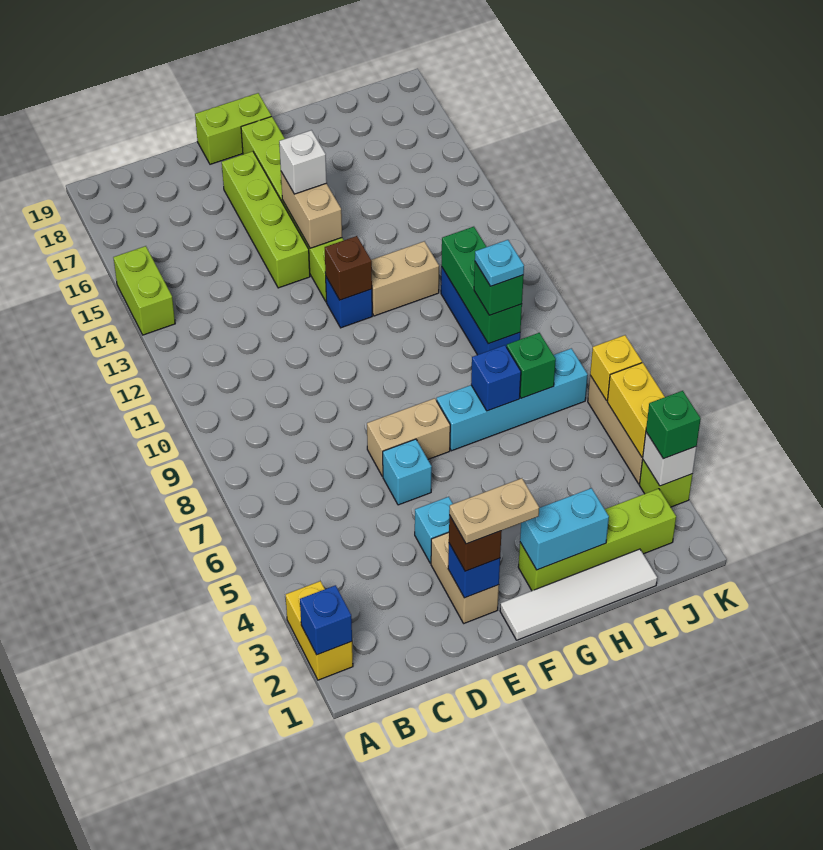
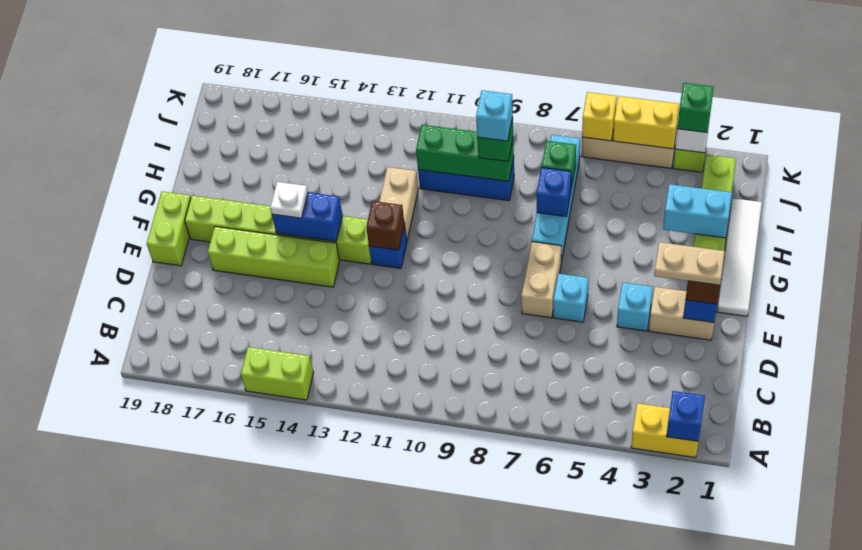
tan 1x2 plate [449,478,539,544] -> tan 1x2 plate turned to [654,242,725,285]
tan 1x2 brick [281,172,342,248] -> blue 1x2 brick [272,192,343,242]
white 1x1 brick [279,130,327,194] -> white 1x1 plate [270,182,308,218]
cyan 1x2 brick [520,488,609,570] -> cyan 1x2 brick turned to [663,184,732,238]
cyan 1x1 plate [475,240,524,286] -> cyan 1x1 brick [476,90,513,141]

